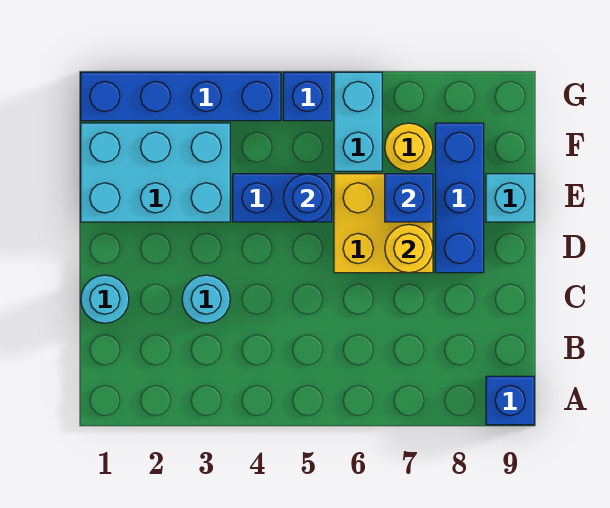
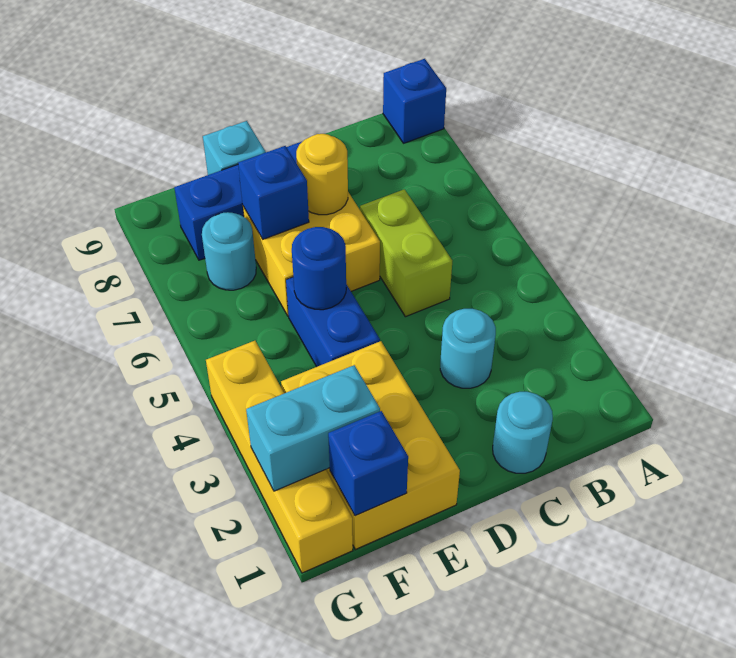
none -> lime 1x2 brick [360,189,452,317]
cyan 2x3 brick [81,123,230,222] -> yellow 2x3 brick [281,341,460,549]
cyan 1x2 brick [334,72,382,171] -> cyan 1x2 brick moved to [246,365,380,491]
yellow 1x1 round brick [385,123,433,171] -> cyan 1x1 round brick [202,212,256,290]
blue 1x4 brick [81,72,281,121] -> yellow 1x4 brick [206,341,353,573]
blue 1x1 brick [283,72,332,121] -> blue 1x1 brick moved to [328,411,408,516]

